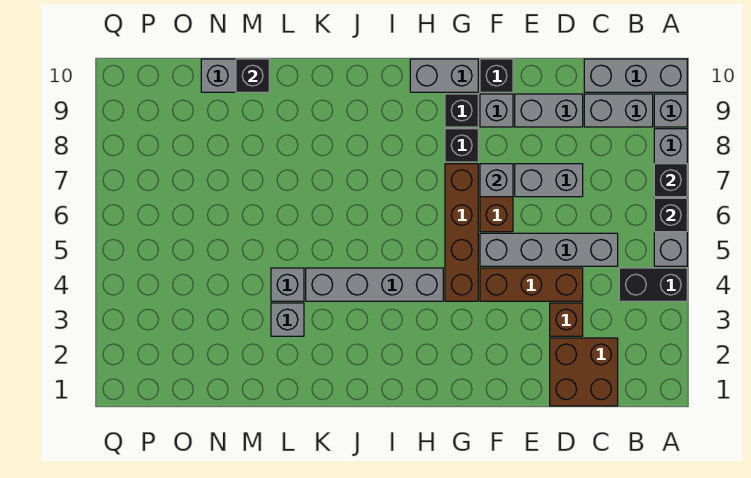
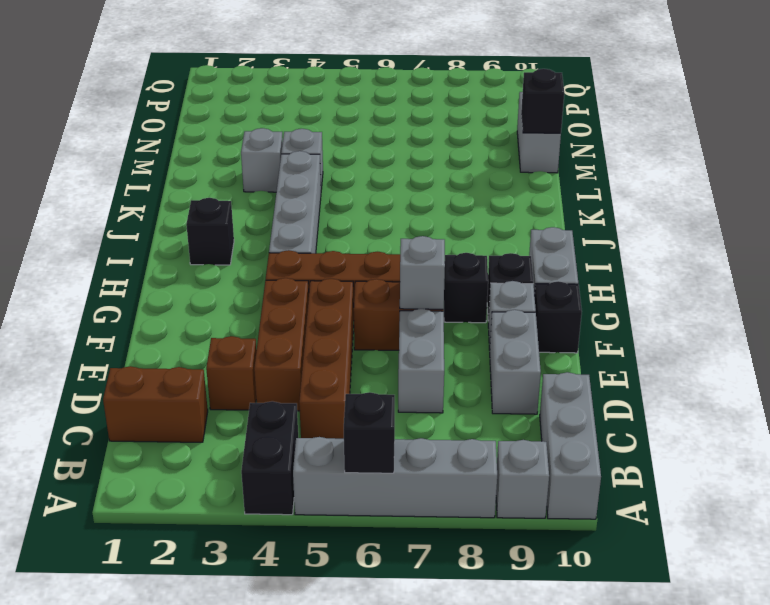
black 1x1 brick [654,164,687,197] -> black 1x1 brick moved to [186,198,234,265]
grey 1x2 brick [584,94,653,127] -> none
brown 2x2 brick [550,338,618,406] -> brown 1x2 brick [103,366,208,442]
grey 1x4 brick [480,233,618,266] -> brown 1x4 brick [299,279,354,439]

